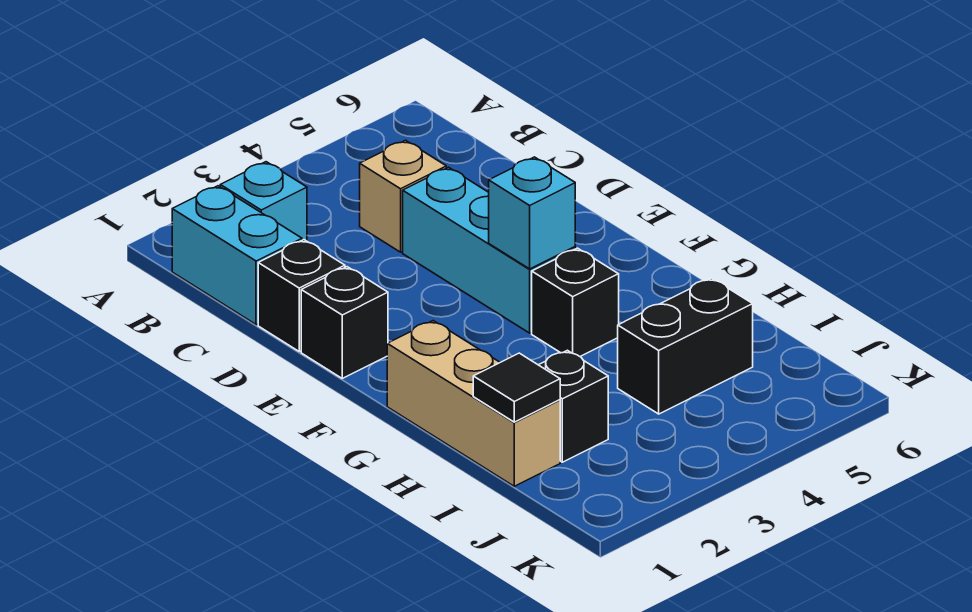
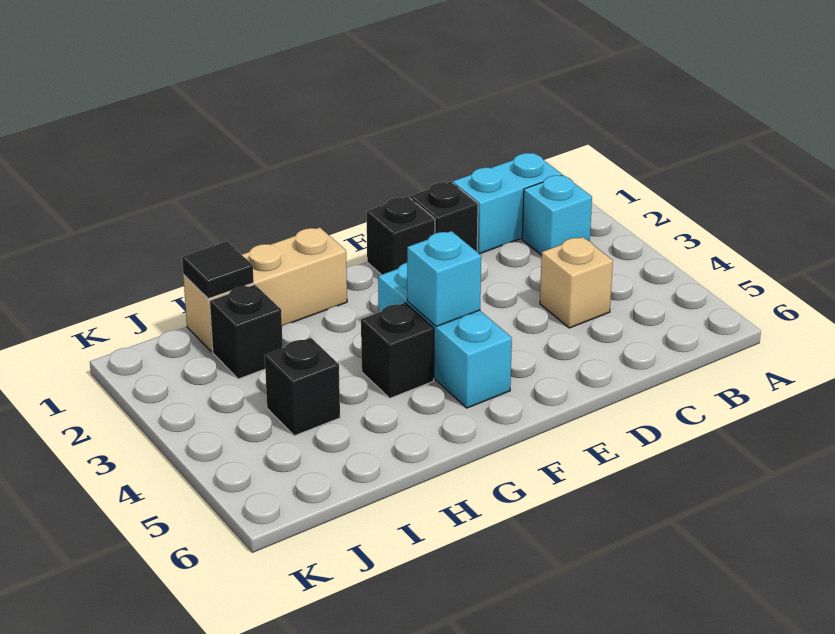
cyan 1x3 brick [403,167,575,333] -> cyan 1x3 brick turned to [378,263,512,408]
black 1x2 brick [618,278,753,414] -> black 1x1 brick [265,338,340,436]

